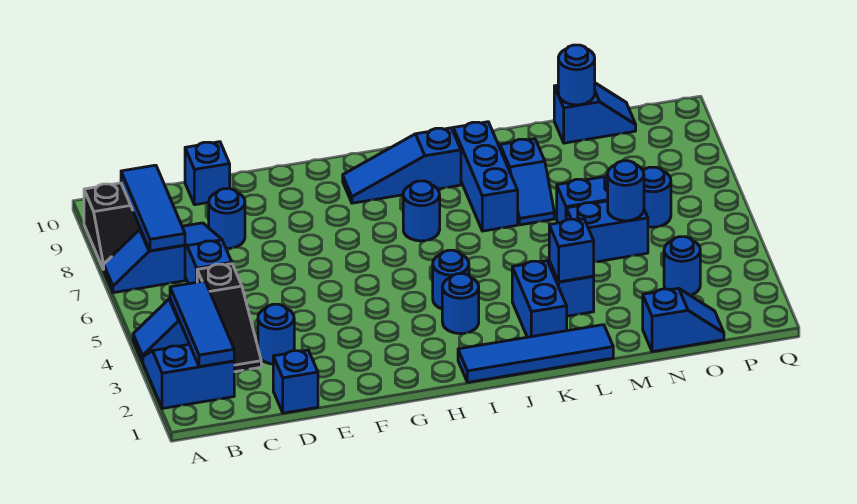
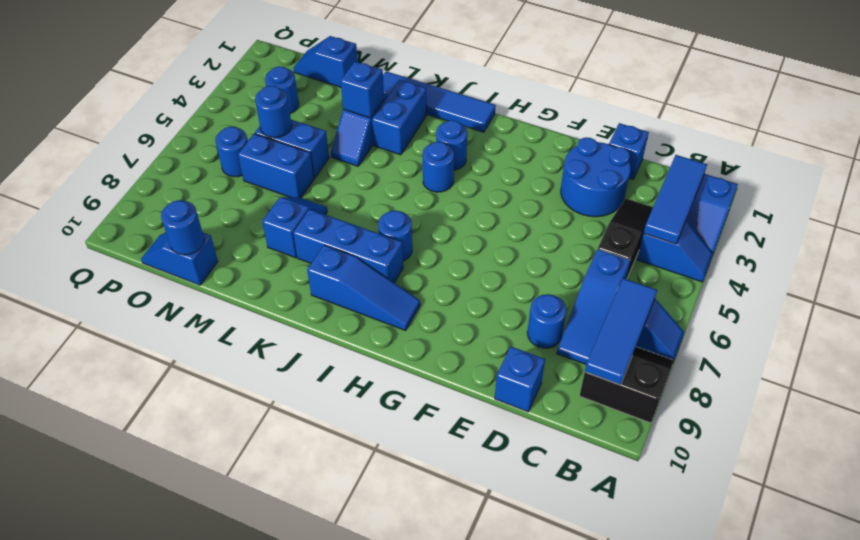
blue 1x1 round brick [258,304,294,364] -> blue 2x2 round brick [561,137,631,217]
blue 1x3 brick [453,122,518,231] -> blue 1x3 brick turned to [293,209,403,283]

